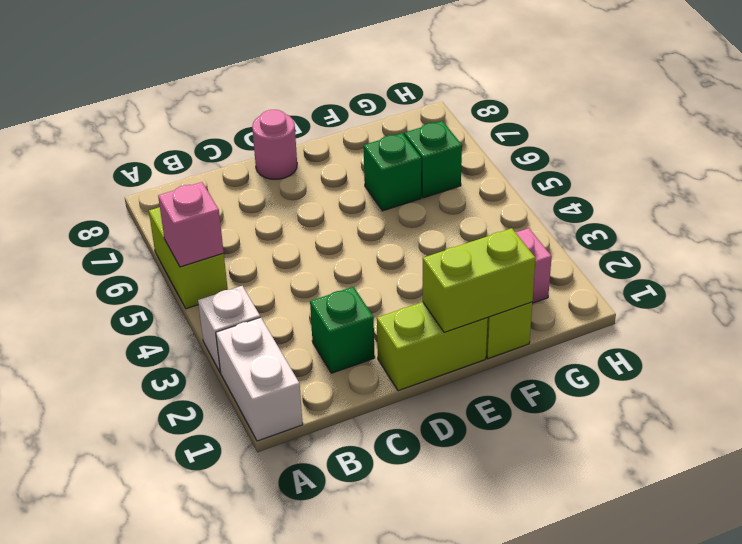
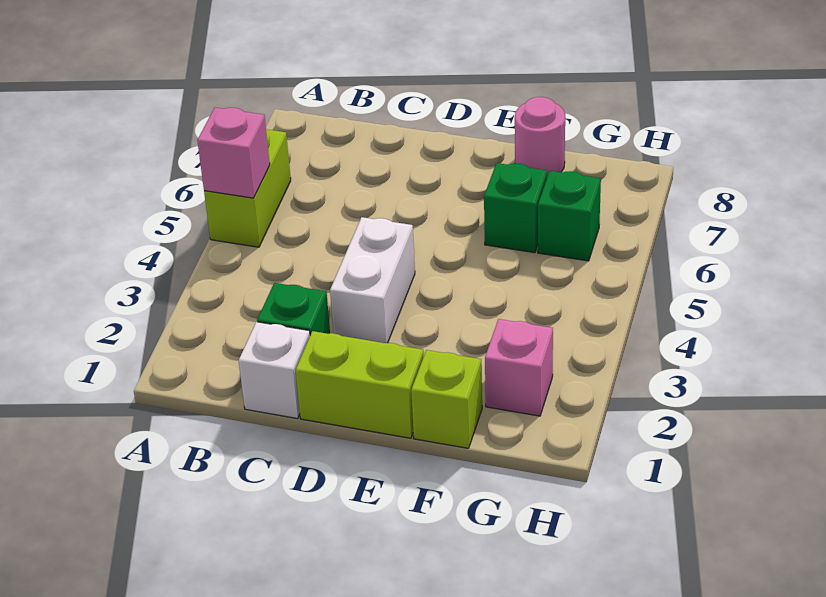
white 1x2 brick [216,317,303,441] -> white 1x2 brick moved to [330,217,415,343]
white 1x1 brick [198,286,260,371] -> white 1x1 brick moved to [239,322,310,418]
pink 1x1 round brick [252,110,297,179] -> pink 1x1 round brick moved to [515,97,565,177]
lime 1x2 brick [423,228,536,332] -> none

